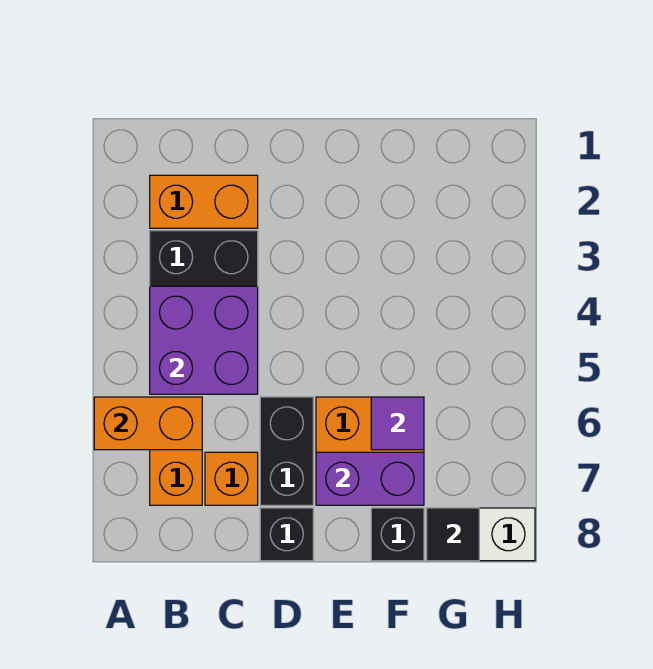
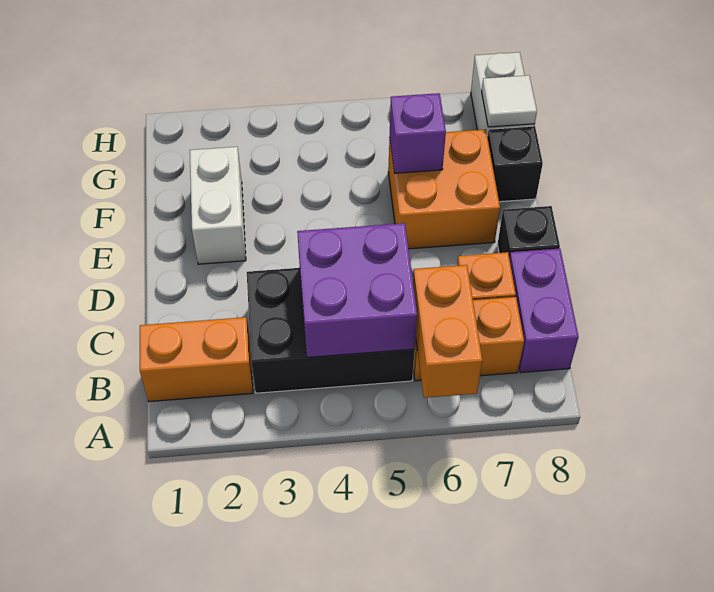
orange 1x2 brick [150,175,258,228] -> orange 1x2 brick turned to [140,317,253,402]
black 1x2 brick [260,397,313,505] -> none
none -> white 1x2 brick [190,147,246,264]
purple 1x2 brick [316,452,424,505] -> purple 1x2 brick moved to [509,249,579,373]
purple 1x1 tile [371,397,424,450] -> purple 1x1 brick [390,93,446,173]
black 1x1 tile [427,508,479,561] -> white 1x1 tile [482,75,537,127]

